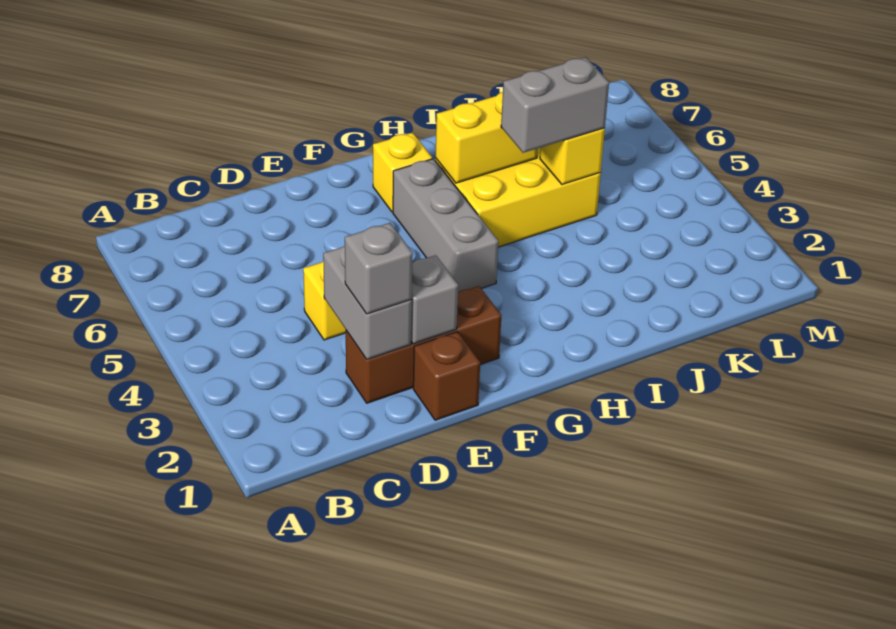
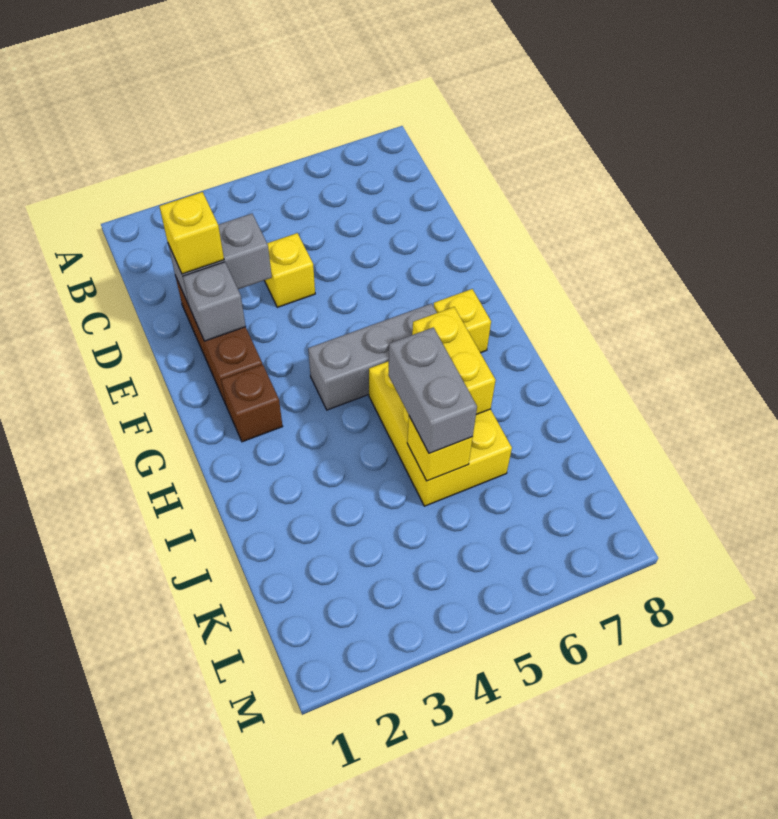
grey 1x1 brick [345,223,413,314] -> yellow 1x1 brick [159,192,224,274]
brown 1x1 brick [413,332,480,420] -> brown 1x1 brick moved to [221,364,283,442]

